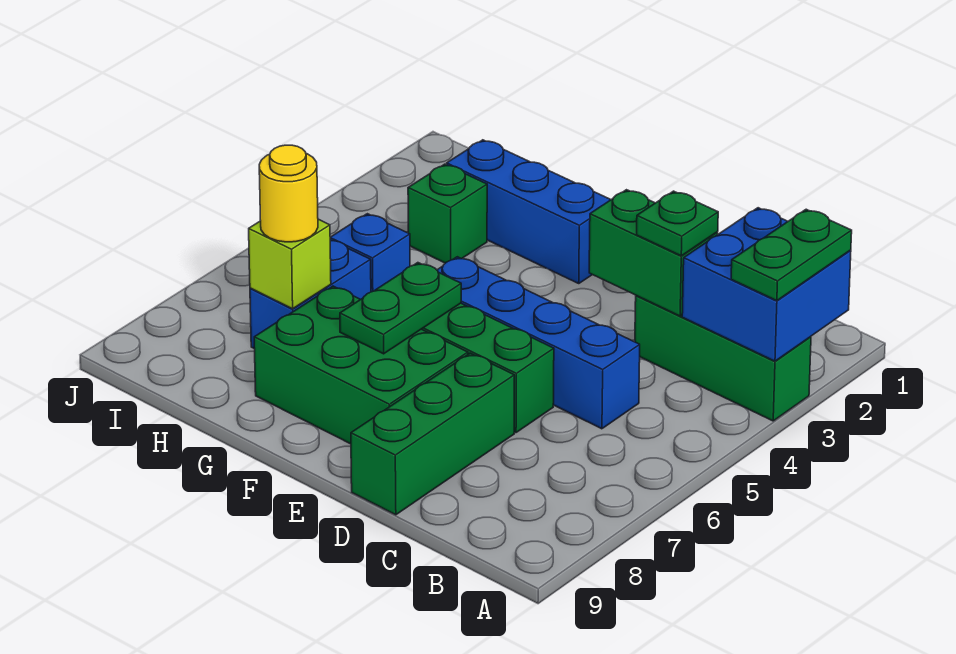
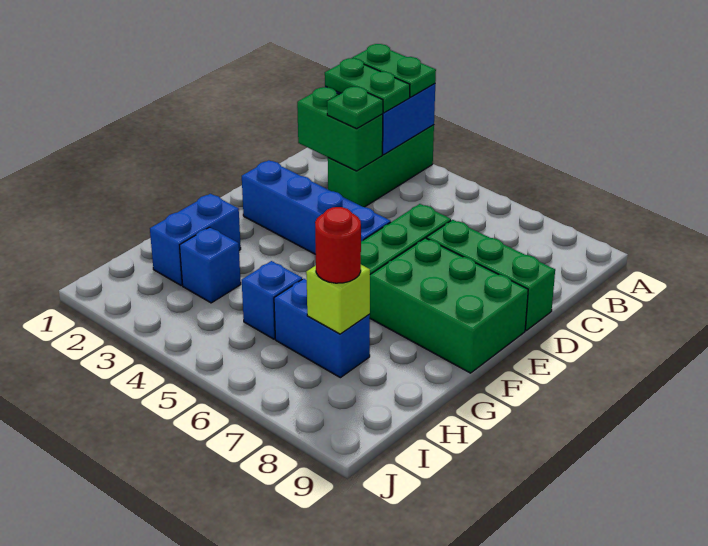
green 1x2 brick [589,190,718,316] -> green 1x2 brick turned to [297,87,383,171]
blue 1x4 brick [437,257,640,429] -> blue 1x4 brick turned to [242,160,391,254]
green 2x3 brick [254,286,468,444] -> green 2x3 brick turned to [370,238,528,373]
blue 1x3 brick [447,140,611,283] -> blue 1x2 brick [150,194,241,285]
green 1x2 plate [340,263,461,354] -> green 1x2 plate moved to [325,58,410,113]
green 1x1 brick [408,164,487,263] -> blue 1x1 brick [180,227,241,303]
yellow 1x1 round brick [259,145,318,242] -> red 1x1 round brick [315,207,361,283]

